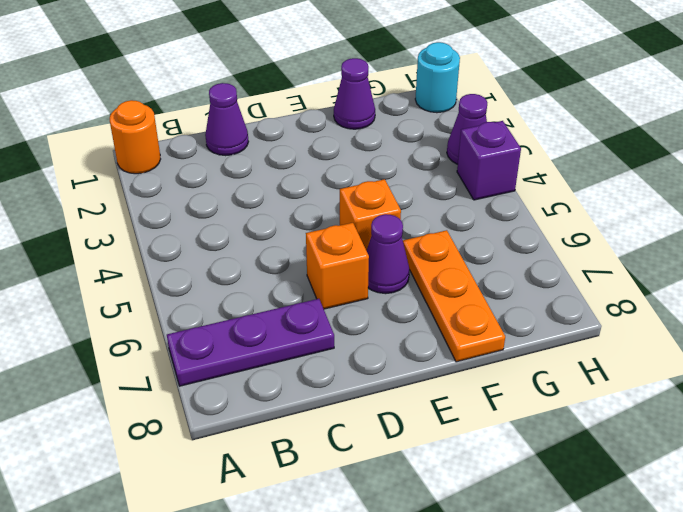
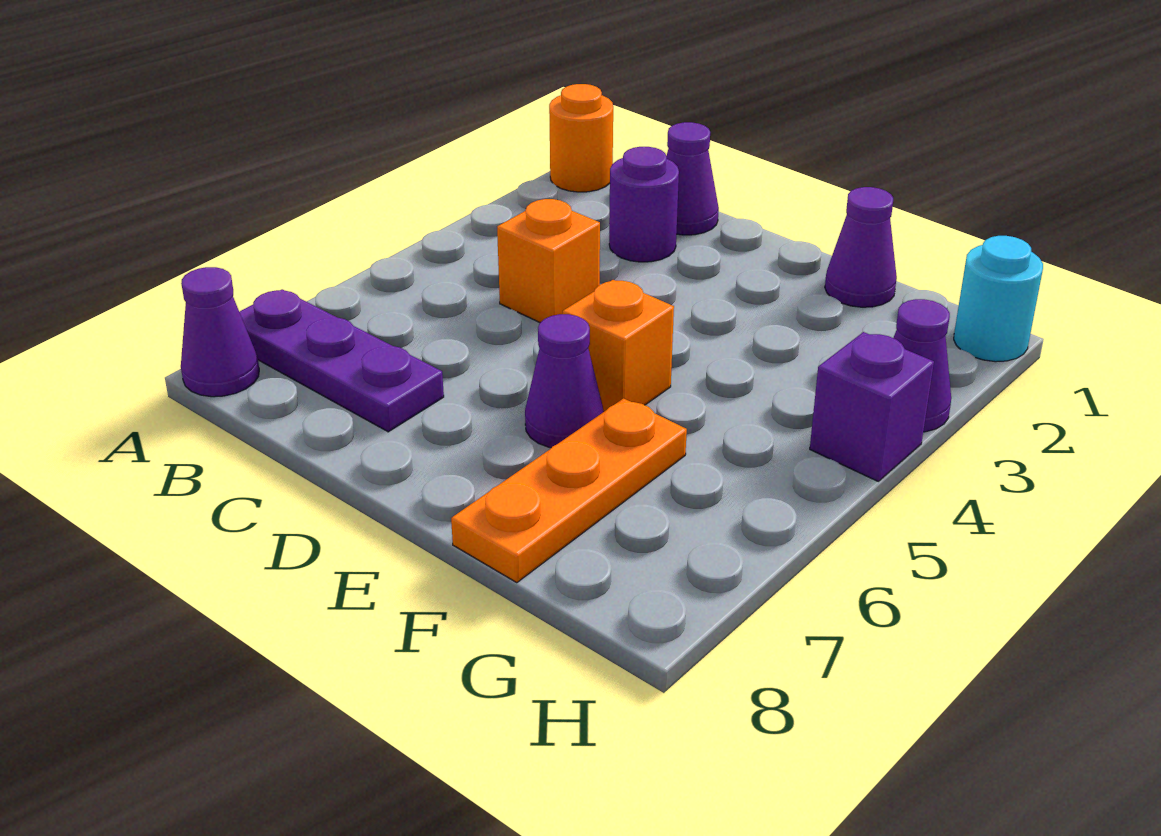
none -> purple 1x1 cone [181,267,259,397]
none -> purple 1x1 round brick [609,147,679,262]
orange 1x1 brick [306,223,369,309] -> orange 1x1 brick moved to [497,199,600,322]

